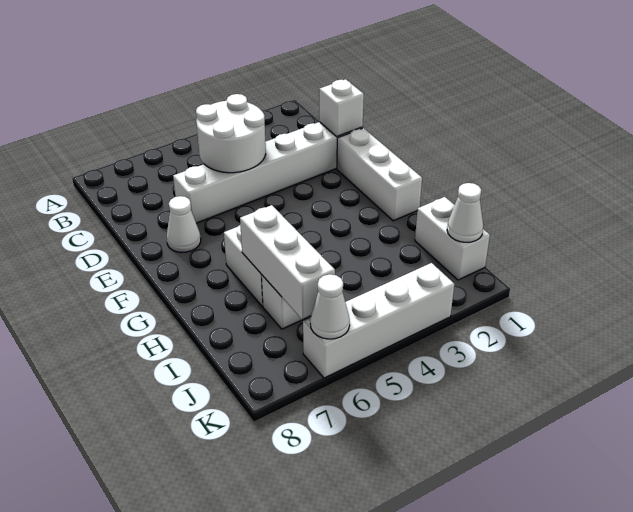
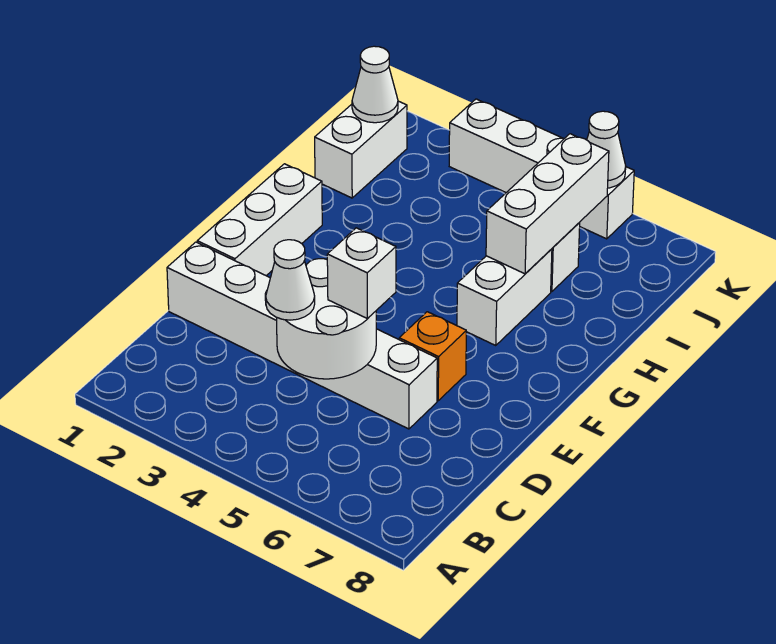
white 1x1 brick [319,79,364,137] -> white 1x1 brick moved to [327,228,396,319]
none -> orange 1x1 brick [399,312,466,401]
white 1x1 cone [167,196,201,253] -> white 1x1 cone moved to [266,240,315,320]

